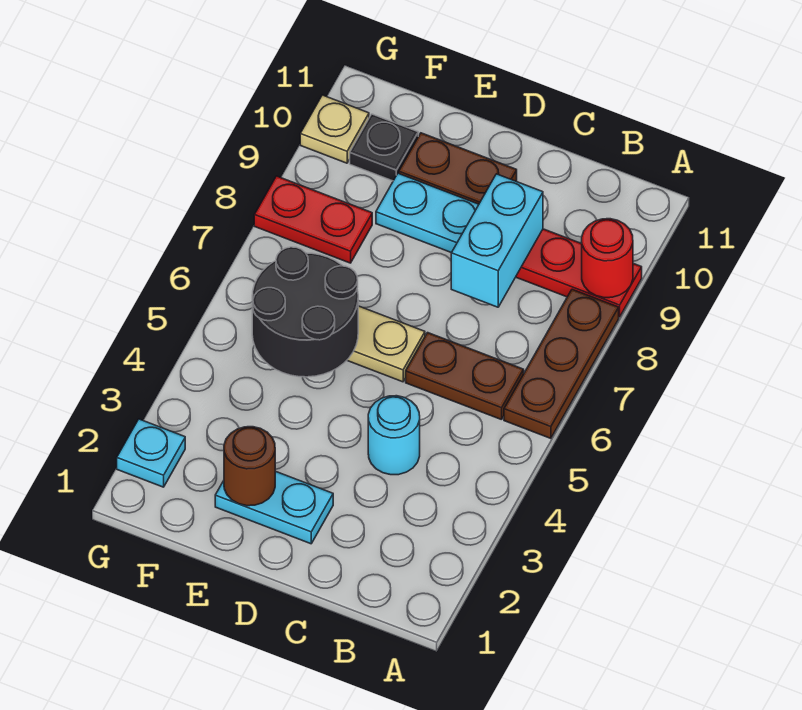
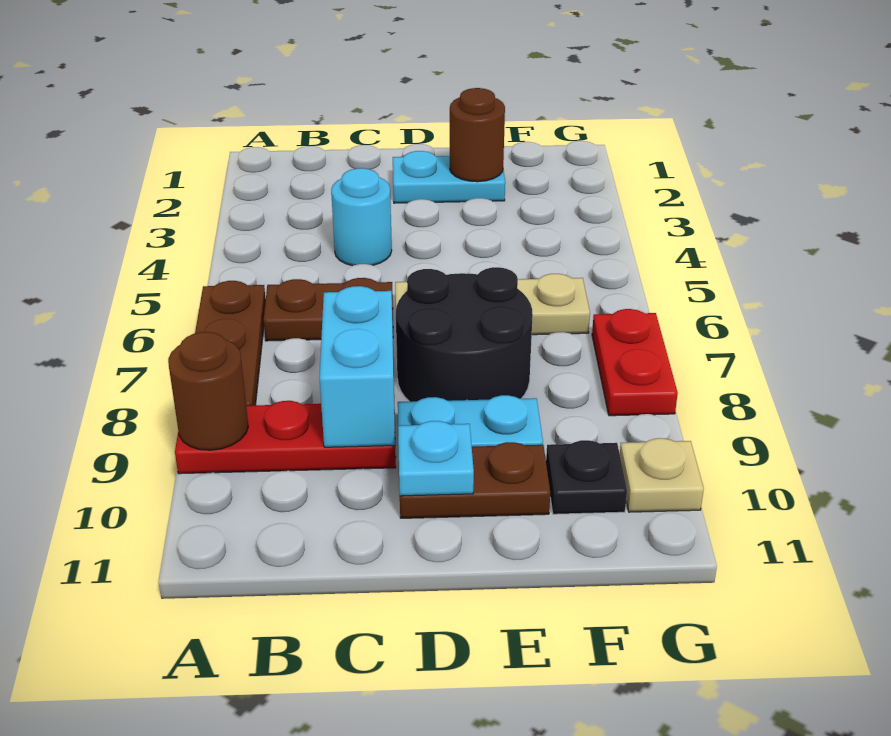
red 1x1 round brick [582,219,633,298] -> brown 1x1 round brick [168,332,248,450]
black 2x2 round brick [252,247,358,377] -> black 2x2 round brick moved to [396,267,533,402]
red 1x2 plate [254,176,372,263] -> red 1x2 plate turned to [592,309,678,416]
cyan 1x1 plate [117,419,185,487] -> cyan 1x1 plate moved to [398,421,474,496]

